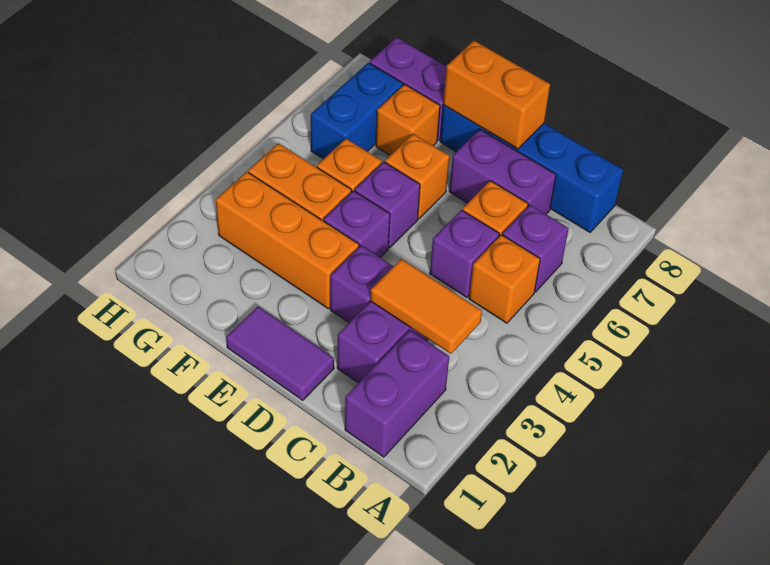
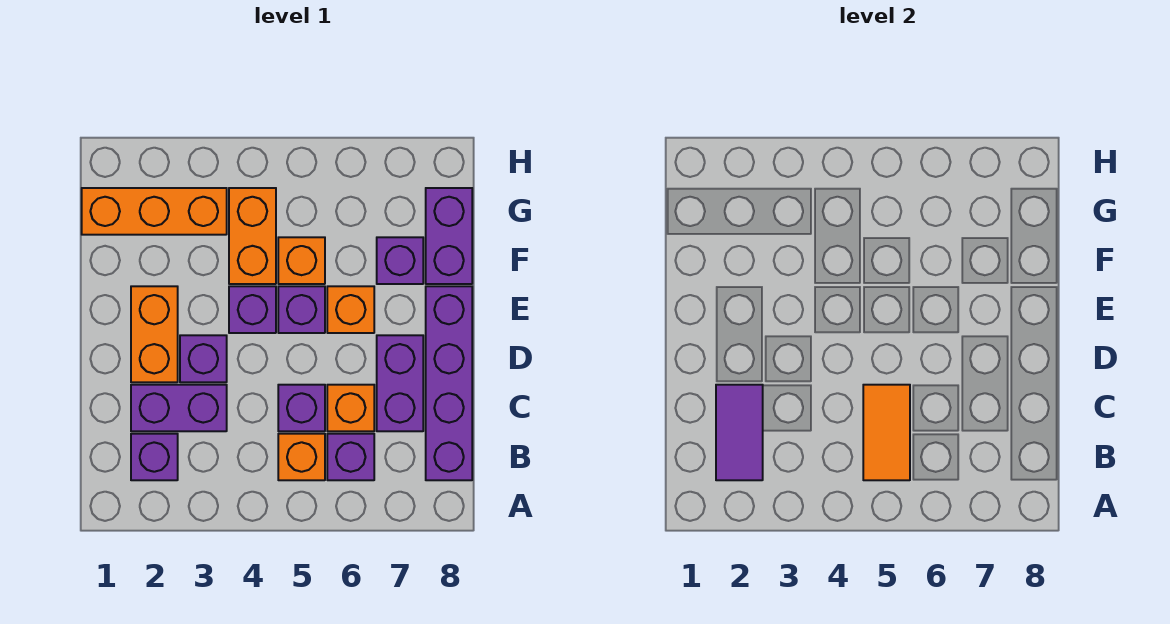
purple 1x2 brick [345,330,449,457] -> purple 1x1 brick [131,434,178,480]
orange 1x2 tile [370,259,482,354] -> orange 1x2 tile moved to [863,385,910,480]
blue 1x4 brick [440,105,623,232] -> purple 1x4 brick [426,286,472,480]
purple 1x2 tile [226,306,334,400] -> purple 1x2 tile moved to [716,385,763,480]
orange 1x2 brick [443,41,550,149] -> orange 1x2 brick moved to [131,286,178,382]
orange 1x3 brick [216,172,359,309] -> orange 1x3 brick turned to [82,188,227,235]
orange 1x1 brick [376,84,440,155] -> purple 1x1 brick [377,237,423,284]
blue 1x2 brick [311,63,403,159] -> none

